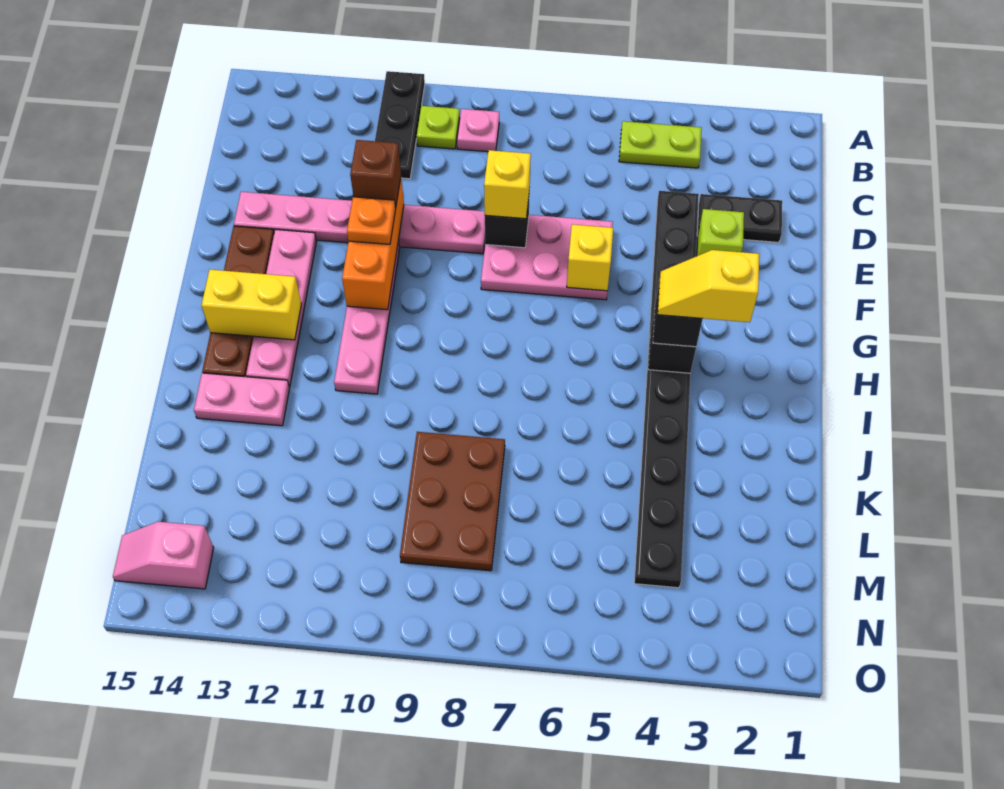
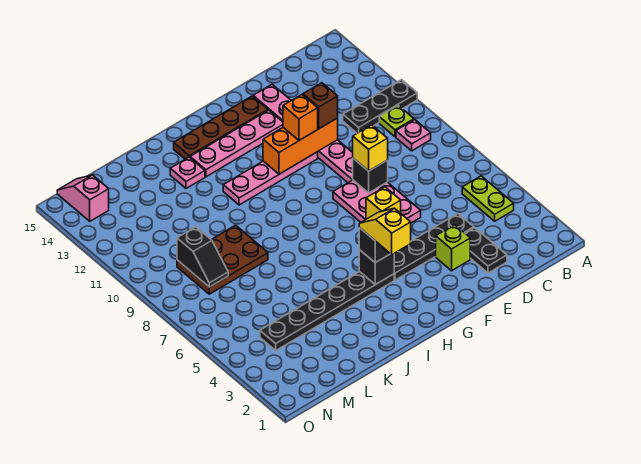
orange 1x1 plate [347,197,396,244] -> orange 1x1 brick [283,95,318,140]
yellow 1x2 brick [201,270,301,340] -> none
pink 1x2 plate [194,373,290,426] -> pink 1x1 plate [170,157,205,188]
none -> black 1x2 slope [177,227,228,287]

